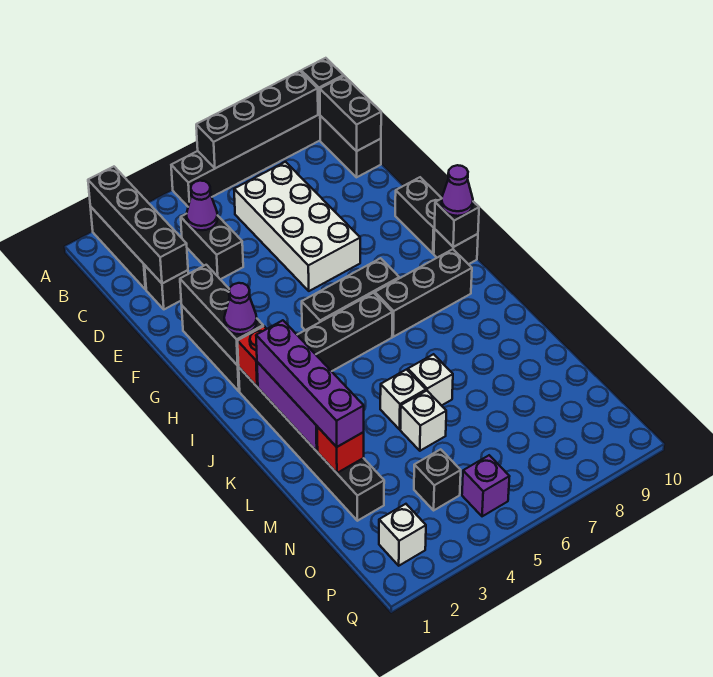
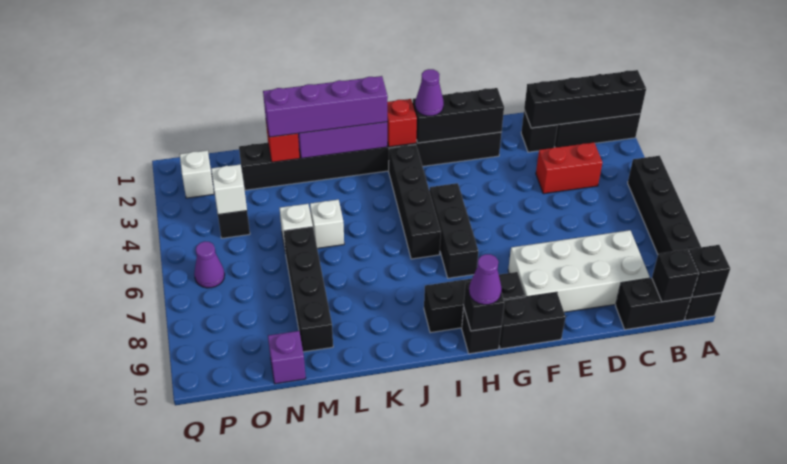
black 1x4 brick [196,71,318,168] -> black 1x4 brick moved to [284,227,333,352]
black 1x2 brick [320,76,381,151] -> black 1x1 brick [652,249,699,302]
black 1x2 brick [181,214,243,279] -> red 1x2 brick [536,143,602,194]
purple 1x1 cone [186,181,218,230] -> purple 1x1 cone moved to [194,241,225,288]
white 2x4 brick [234,162,360,291] -> white 2x4 brick moved to [508,230,650,312]
black 1x3 brick [375,249,472,337] -> black 1x3 brick turned to [424,272,525,333]
white 1x1 brick [408,354,453,406] -> white 1x1 brick moved to [211,165,247,215]
purple 1x1 brick [462,455,510,516] -> purple 1x1 brick moved to [268,331,306,384]

